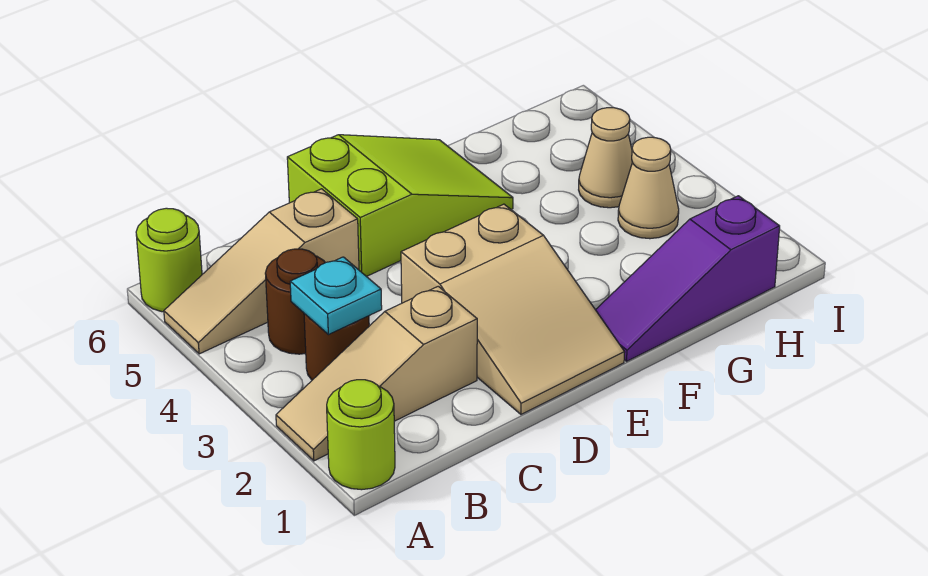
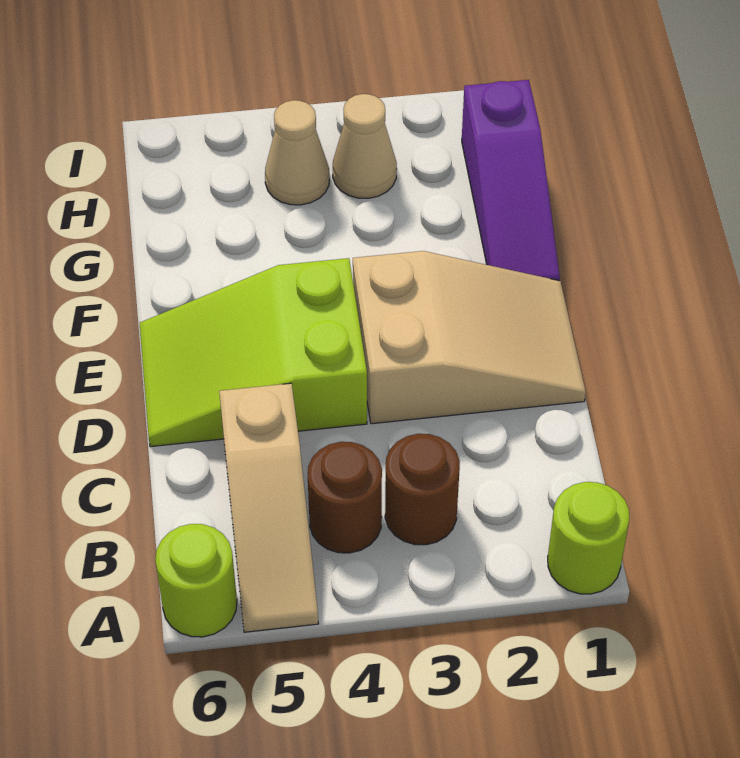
tan 1x3 slope [276,286,477,461] -> none
cyan 1x1 plate [290,257,382,335] -> none
lime 2x3 slope [287,135,513,277] -> lime 2x3 slope turned to [140,258,367,447]

